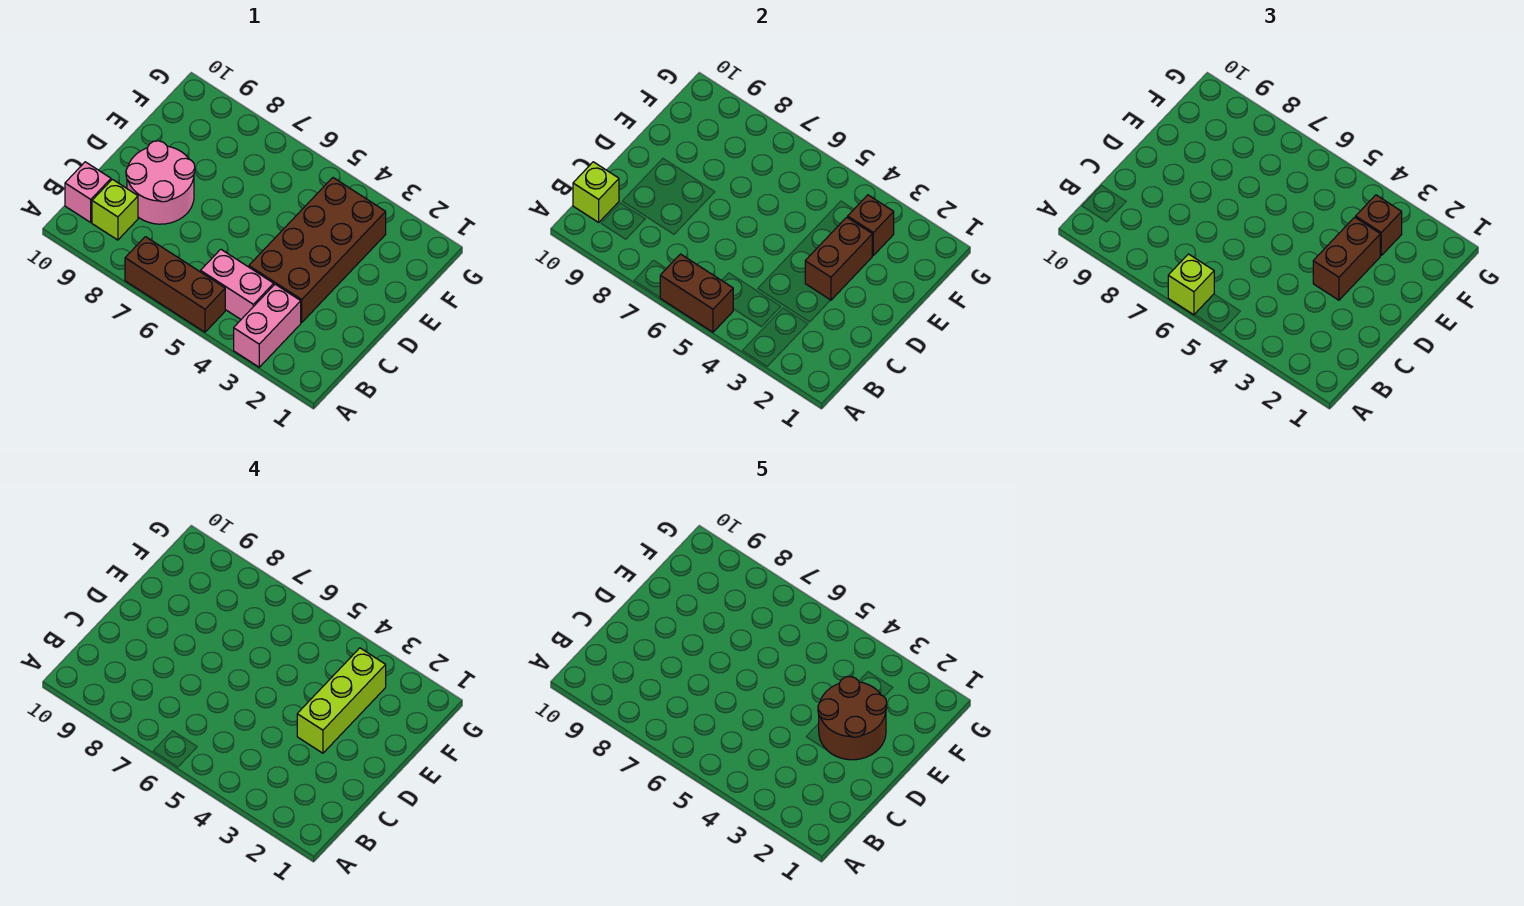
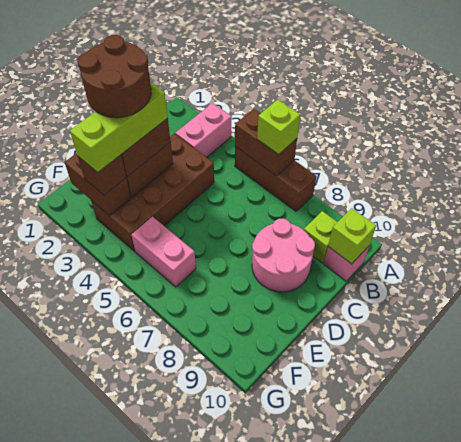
pink 1x2 brick [201,249,274,319] -> pink 1x2 brick moved to [131,217,196,287]
brown 1x1 brick [848,195,894,255] -> brown 1x2 brick [65,153,131,216]

